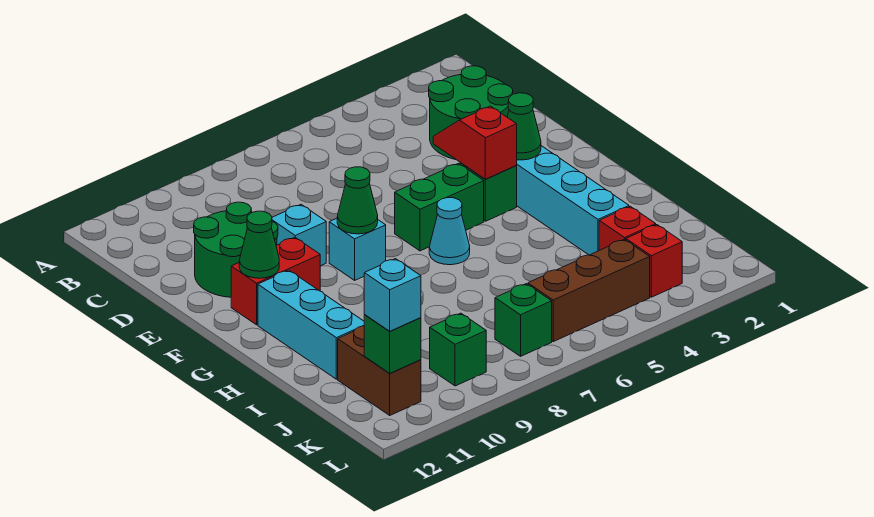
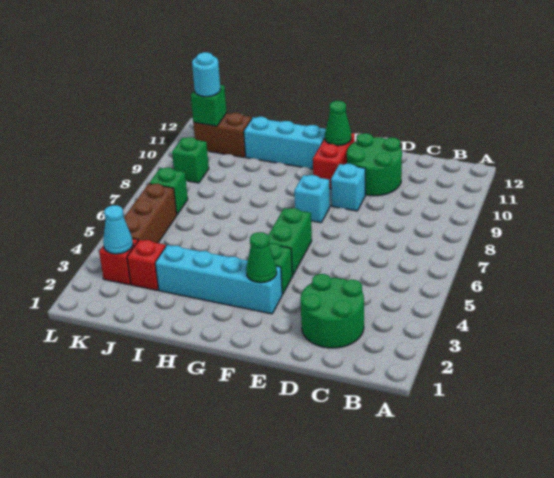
red 1x2 slope [433,106,517,179] -> none
green 1x1 cone [337,167,378,234] -> none
cyan 1x1 cone [429,198,470,265] -> cyan 1x1 cone moved to [103,205,133,254]
cyan 1x1 brick [364,259,421,331] -> cyan 1x1 round brick [192,52,221,97]

